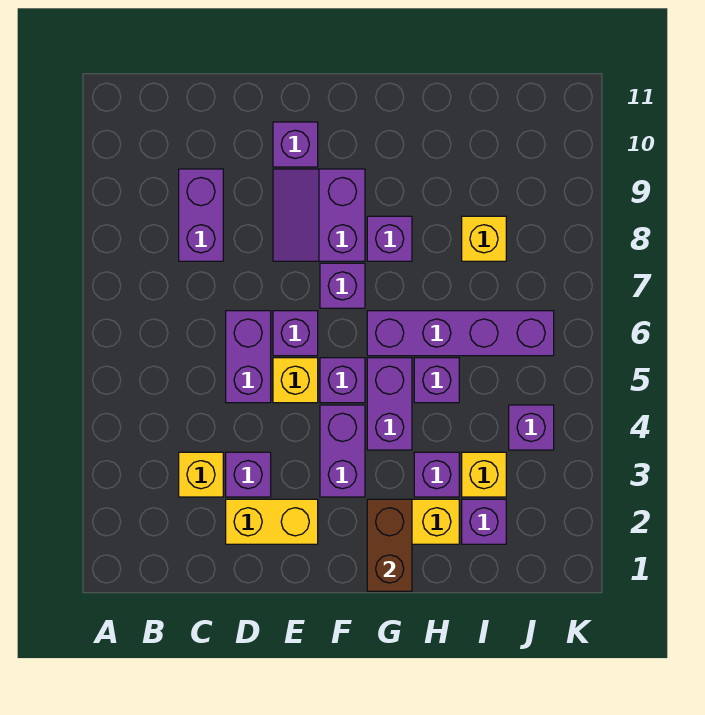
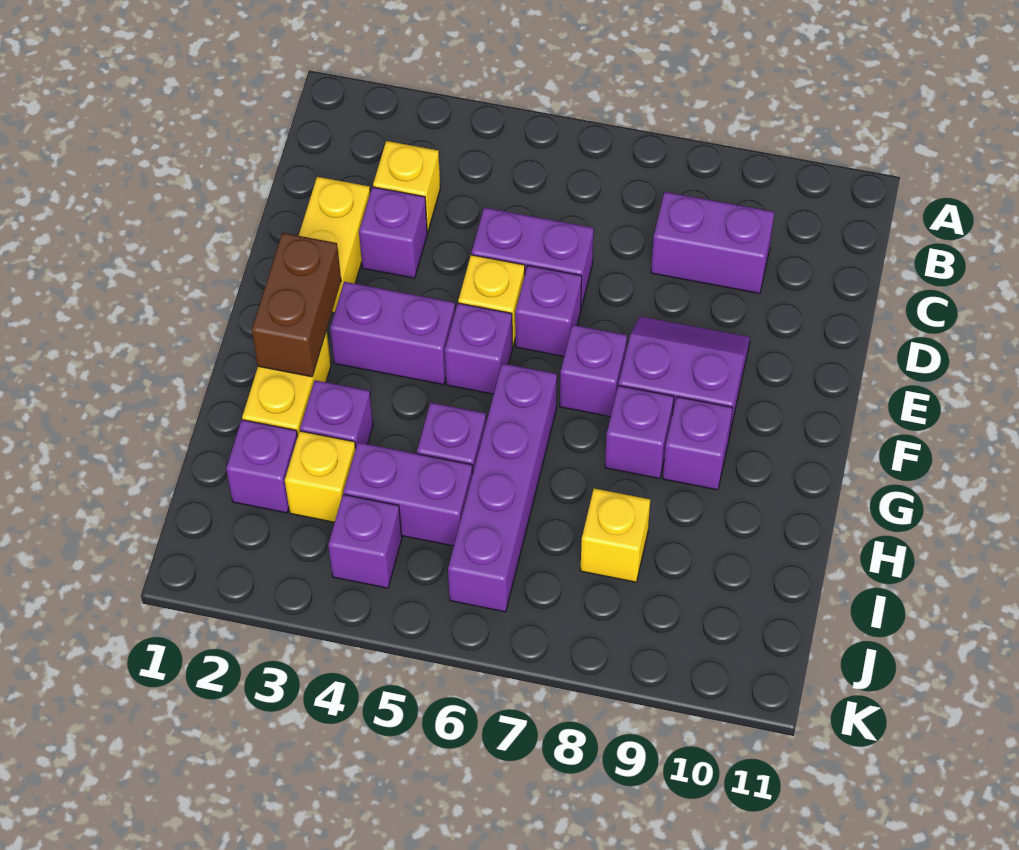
purple 1x1 brick [273,122,318,167] -> purple 1x1 brick moved to [663,397,733,490]
brown 1x2 brick [367,499,412,591] -> brown 1x2 brick turned to [252,233,341,377]
purple 1x2 brick [367,358,412,450] -> purple 1x2 brick moved to [344,442,473,546]

